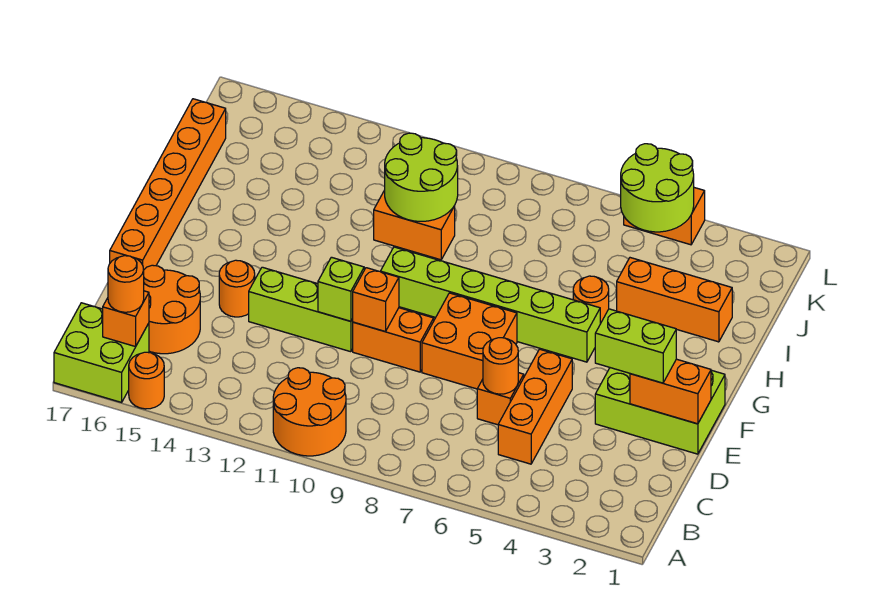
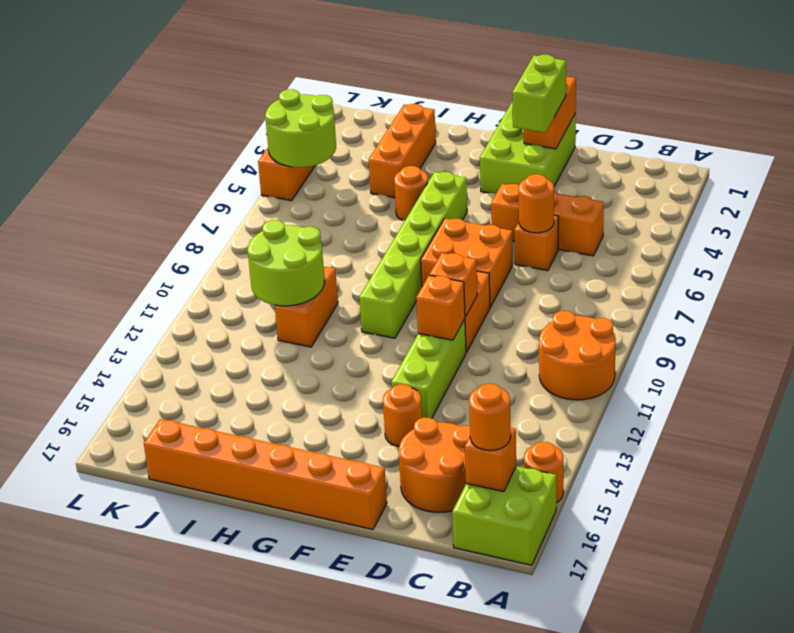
lime 1x1 brick [318,257,364,321] -> orange 1x1 brick [416,275,465,340]

